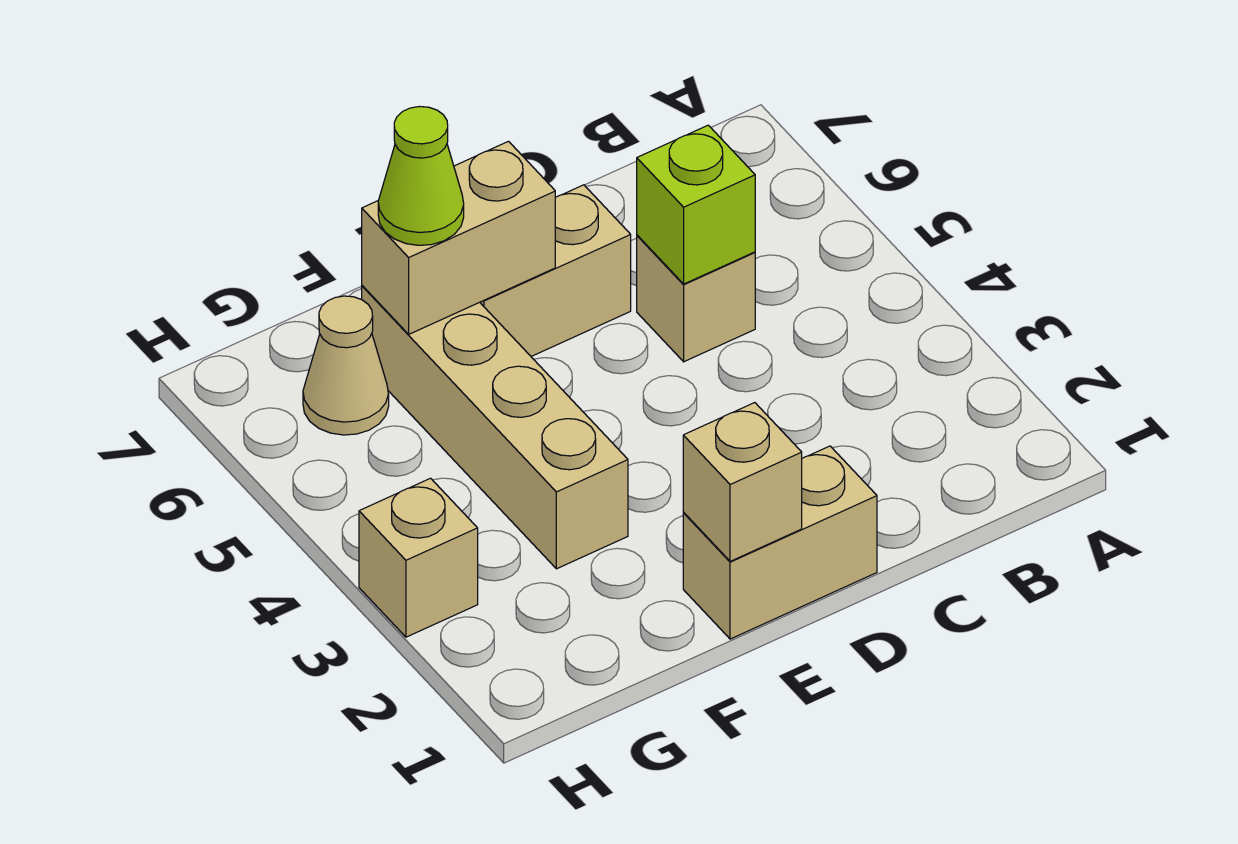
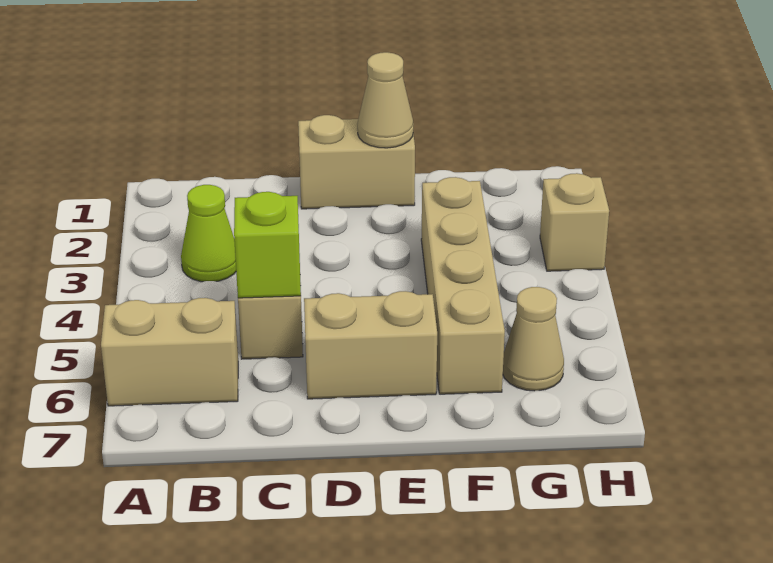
tan 1x1 brick [683,403,802,561] -> tan 1x1 cone [357,52,413,148]
tan 1x2 brick [362,141,555,334] -> tan 1x2 brick moved to [101,298,238,406]
lime 1x1 cone [378,107,464,245] -> lime 1x1 cone moved to [181,185,236,282]

